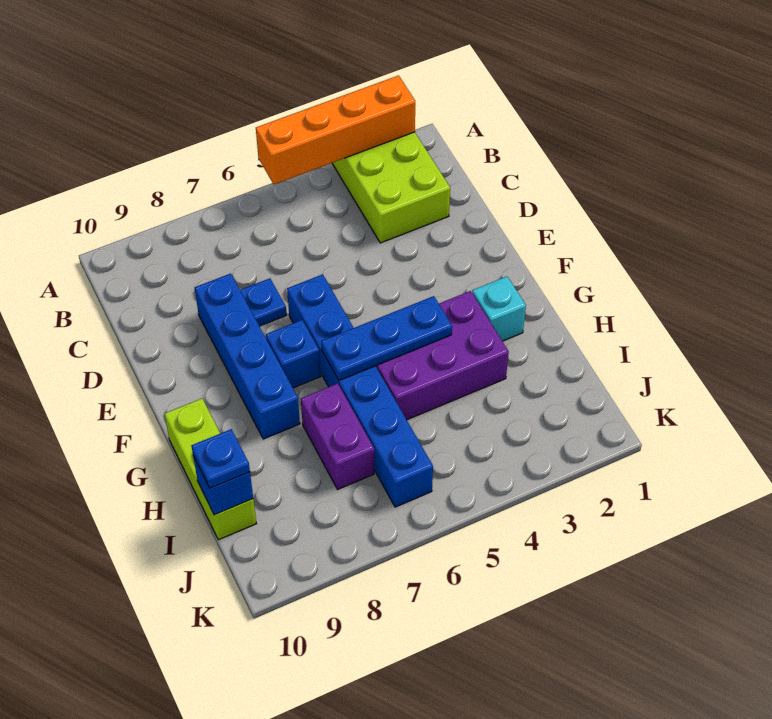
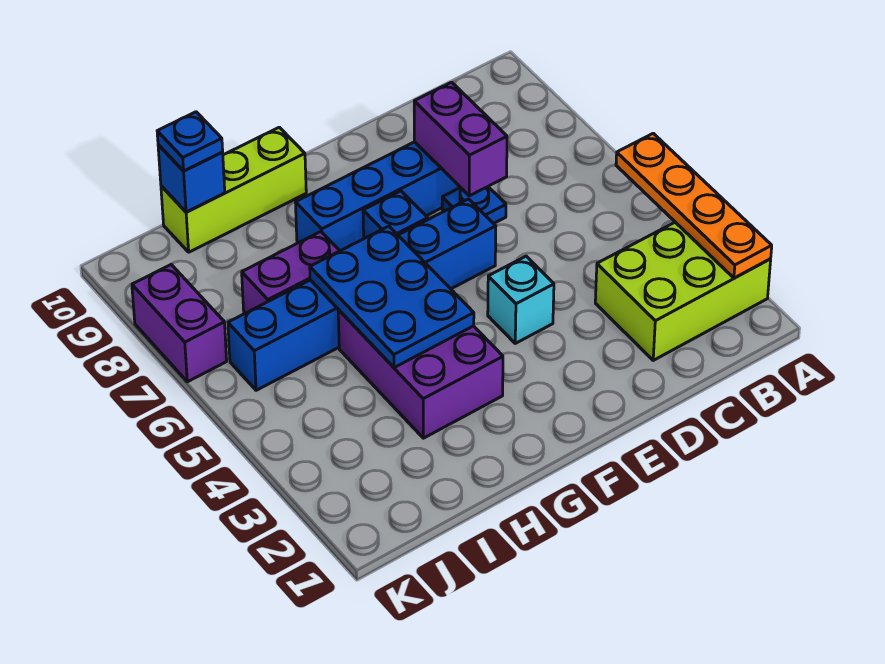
orange 1x4 brick [256,75,415,184] -> orange 1x4 plate [616,133,772,278]
none -> purple 1x2 brick [414,82,507,196]
cyan 1x1 brick [472,276,526,341] -> cyan 1x1 brick moved to [488,256,554,343]
blue 1x3 plate [321,296,452,380] -> blue 2x3 plate [310,226,474,368]
none -> purple 1x2 brick [132,265,227,382]

